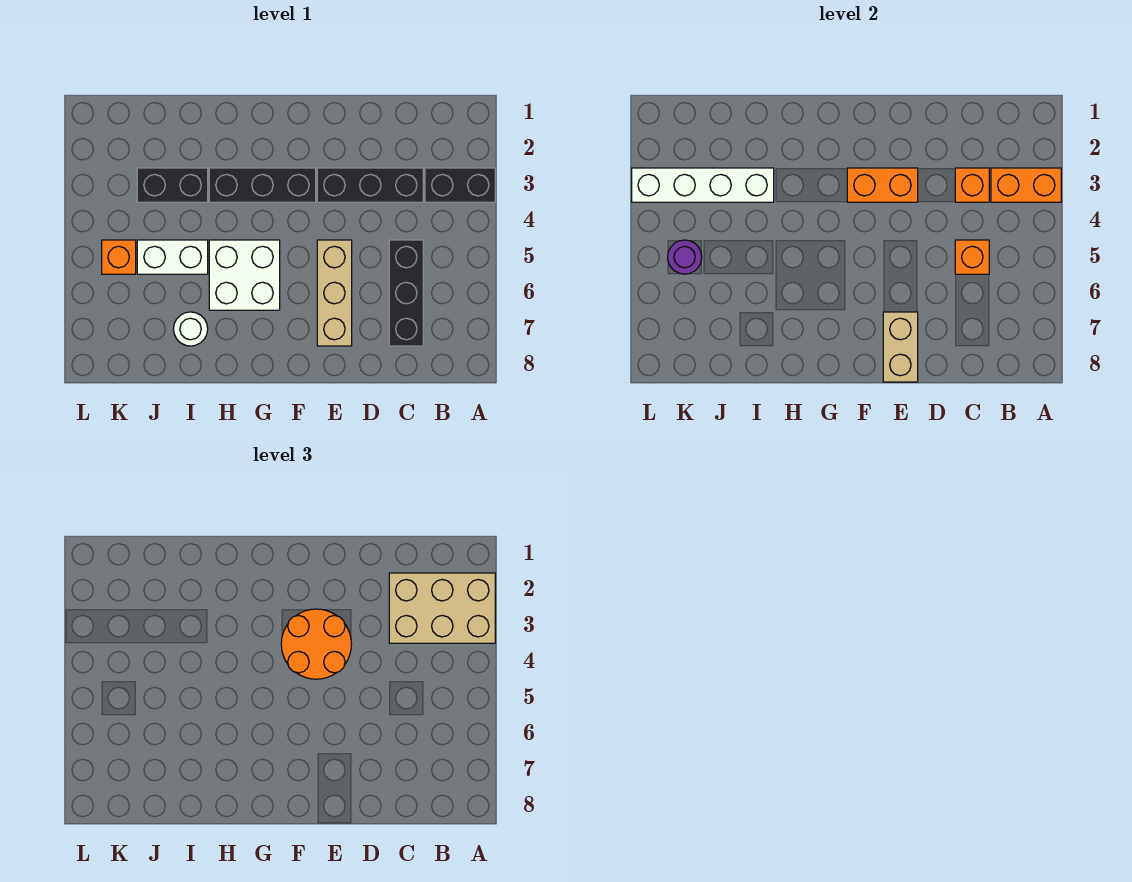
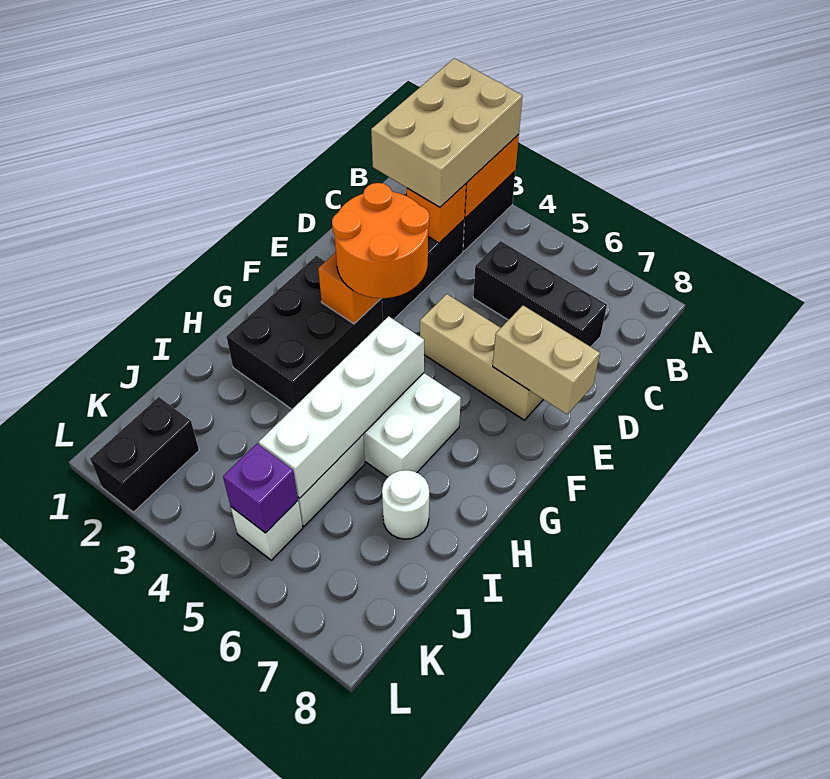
orange 1x1 brick [955,240,989,274] -> none
black 1x3 brick [209,168,316,202] -> black 2x3 brick [227,256,383,409]
black 1x2 brick [137,168,208,202] -> black 1x2 brick moved to [90,397,199,512]
white 1x4 brick [632,168,774,202] -> white 1x4 brick moved to [259,316,424,498]
orange 1x1 brick [102,240,136,274] -> white 1x1 brick [231,501,303,560]
purple 1x1 round brick [668,240,702,274] -> purple 1x1 brick [223,444,298,533]

